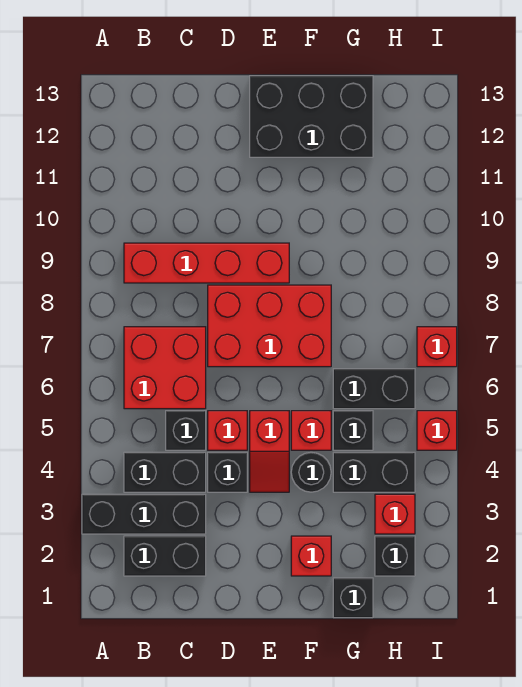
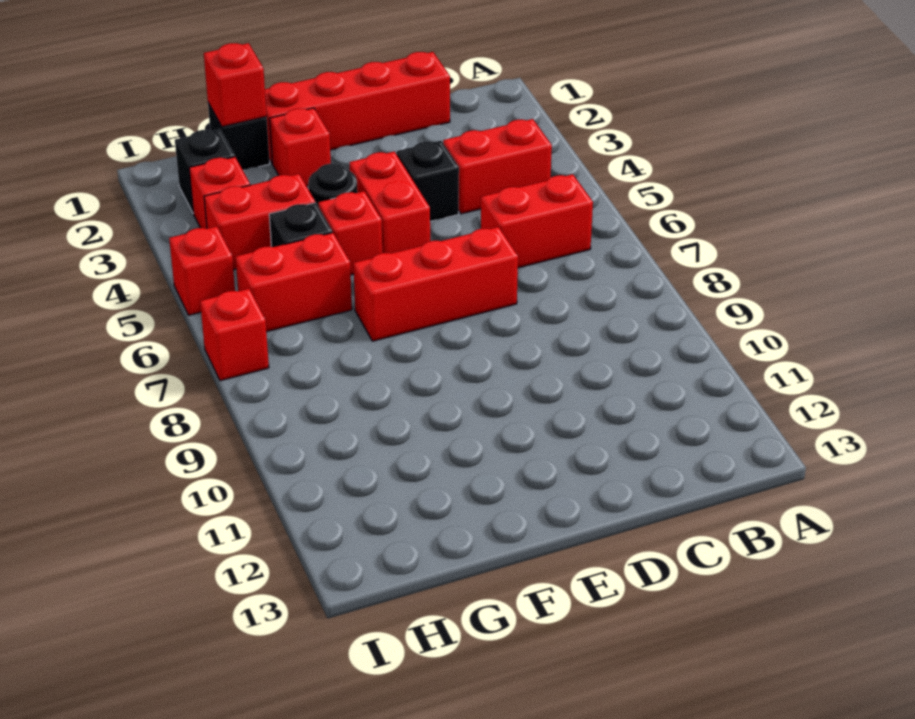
black 1x3 brick [82,494,206,534] -> none
black 1x2 brick [124,536,206,576] -> none
black 1x2 brick [124,452,206,492] -> red 1x2 brick [443,119,552,214]
red 2x2 brick [124,327,206,409] -> red 1x2 brick [481,174,593,268]
red 1x4 brick [124,243,289,283] -> red 1x4 brick moved to [265,52,450,164]
black 1x1 brick [166,411,206,450] -> none
red 1x1 brick [208,411,247,450] -> red 1x1 brick moved to [204,43,267,127]
red 2x3 brick [208,285,331,367] -> red 1x3 brick [353,227,518,341]
red 1x2 slope [250,411,289,492] -> red 1x2 brick [349,152,430,253]
black 2x3 brick [250,76,373,157] -> none
black 1x2 brick [333,452,415,492] -> red 1x2 brick [204,174,315,270]
black 1x2 brick [333,369,415,409] -> red 1x2 brick [236,233,352,332]

